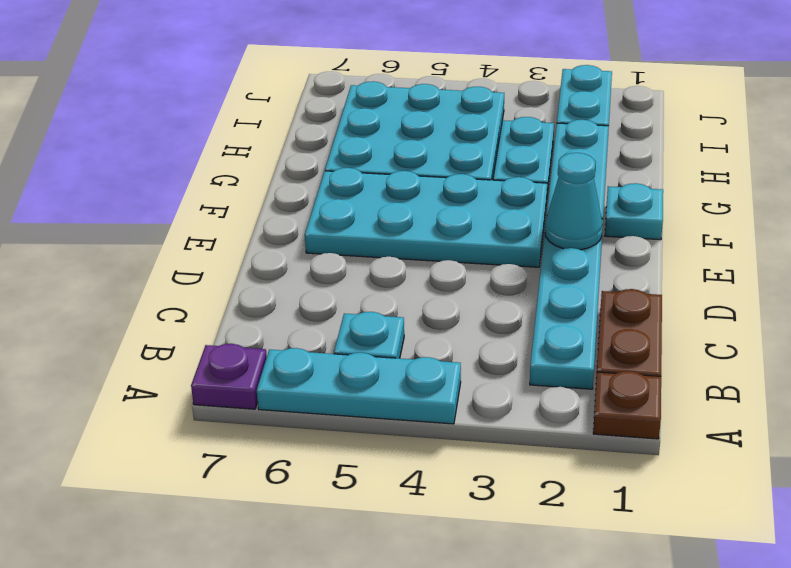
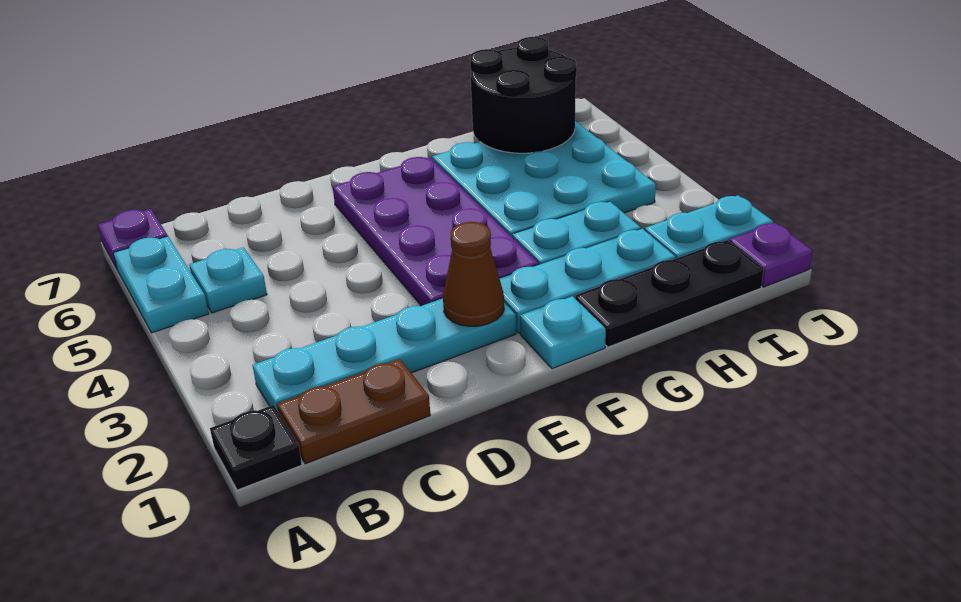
brown 1x1 plate [593,371,661,439] -> black 1x1 plate [210,405,302,490]
cyan 1x3 plate [257,348,461,424] -> cyan 1x2 plate [114,236,209,333]
cyan 1x1 cone [545,153,603,250] -> brown 1x1 cone [443,222,504,326]
cyan 2x4 plate [305,168,547,267] -> purple 2x4 plate [333,157,539,306]
none -> black 1x3 plate [575,240,764,347]
none -> black 2x2 round brick [470,37,577,153]
none -> purple 1x1 plate [729,223,812,287]

